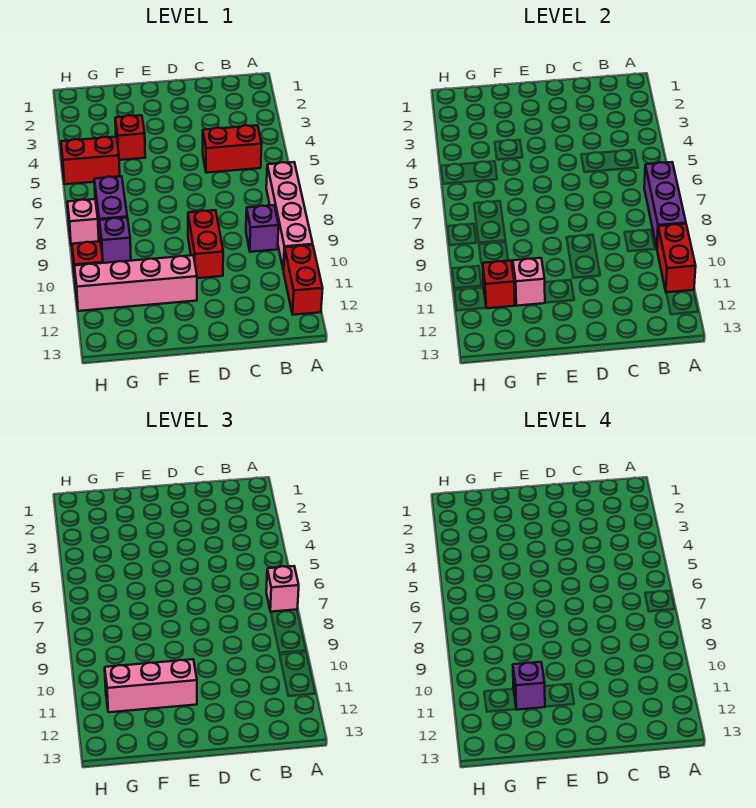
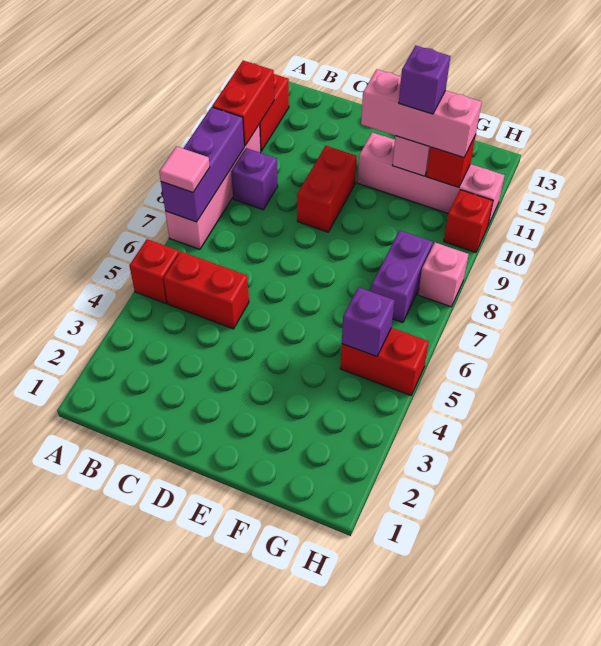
pink 1x1 brick [266,566,299,612] -> pink 1x1 tile [159,146,210,192]
red 1x1 brick [115,115,145,160] -> red 1x1 brick moved to [129,239,179,303]
purple 1x1 brick [99,218,131,263] -> purple 1x1 brick moved to [342,287,395,357]

